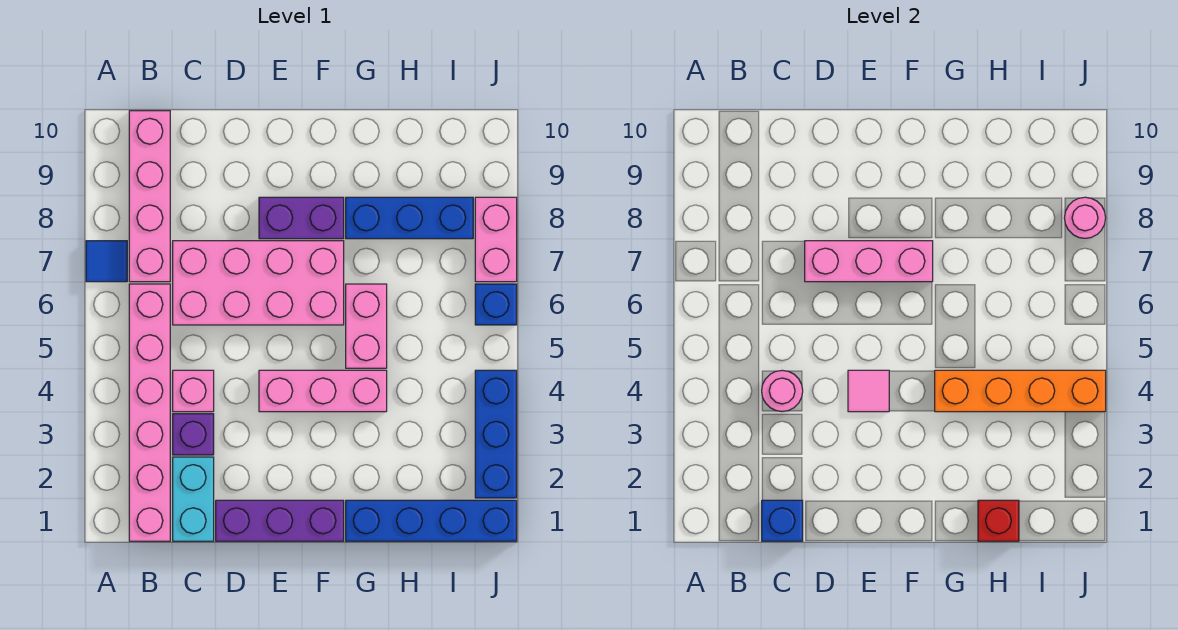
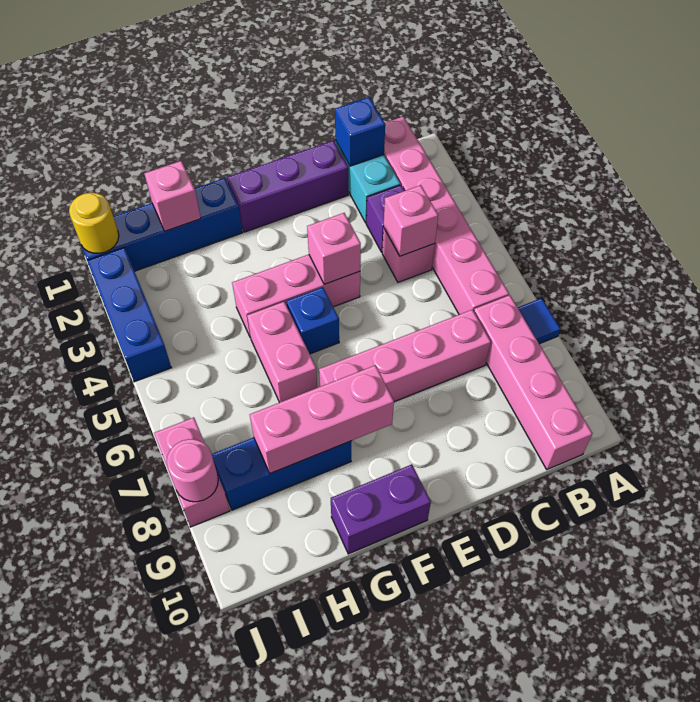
pink 1x1 round brick [762,370,803,412] -> pink 1x1 brick [383,185,438,256]
pink 2x4 brick [173,241,344,325] -> pink 1x4 brick [319,310,491,402]
pink 1x3 brick [805,241,933,282] -> pink 1x3 brick moved to [250,365,394,473]
pink 1x1 tile [848,370,889,412] -> pink 1x1 brick [307,213,361,284]
purple 1x2 brick [259,197,344,239] -> purple 1x2 brick moved to [331,464,431,554]
orange 1x4 brick [935,370,1106,412] -> none
red 1x1 brick [978,500,1019,541] -> pink 1x1 brick [144,161,201,231]
none -> yellow 1x1 round brick [69,193,119,253]
blue 1x1 brick [475,284,517,325] -> blue 1x1 brick moved to [286,287,339,354]

